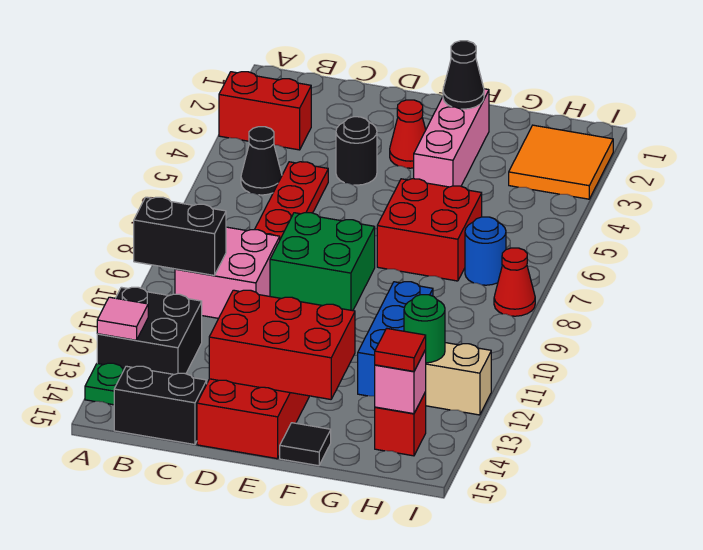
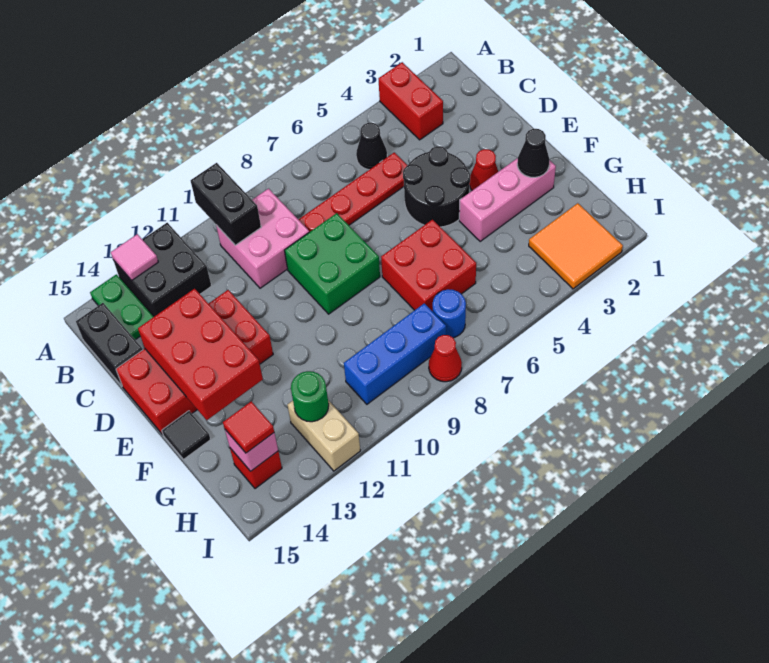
black 1x1 round brick [336,117,377,185] -> black 2x2 round brick [403,146,470,227]
blue 1x3 brick [358,282,433,396] -> blue 1x3 brick moved to [344,303,446,404]

